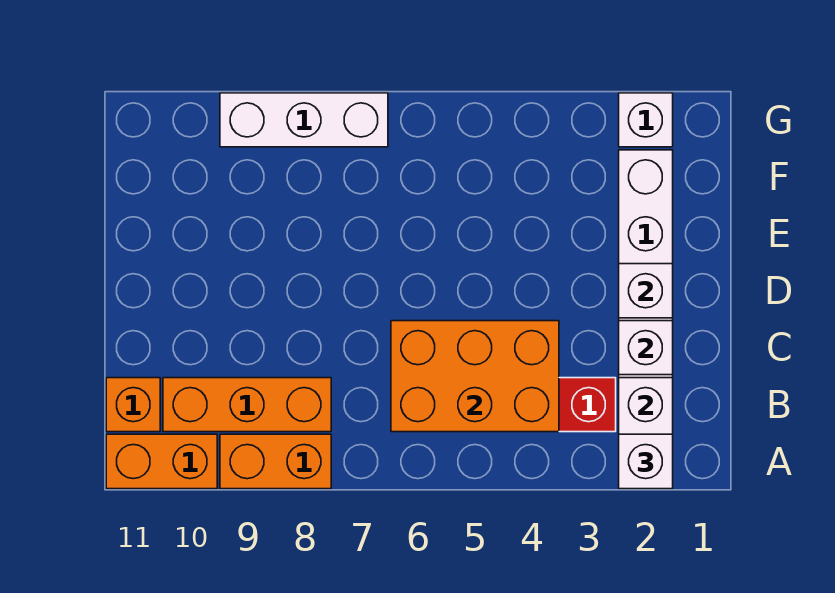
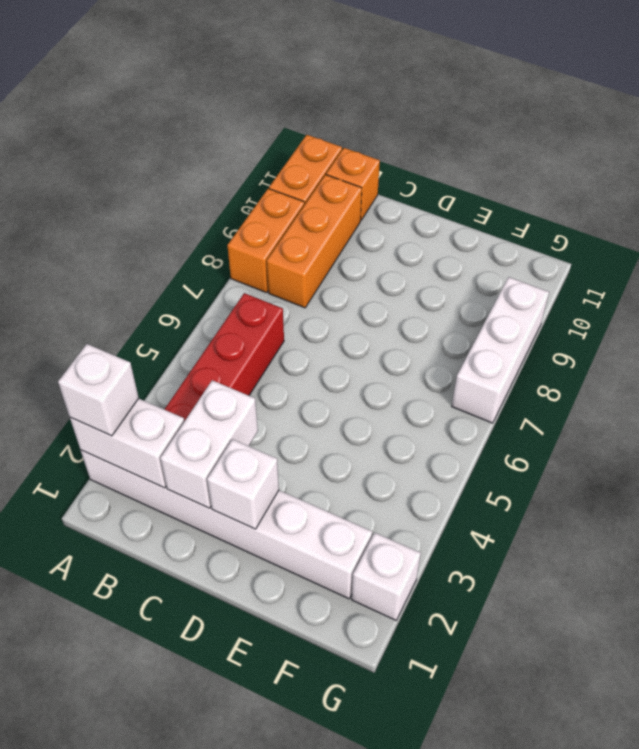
orange 2x3 brick [391,321,559,432] -> none
white 1x1 brick [619,321,673,375] -> white 1x2 brick [160,380,258,508]

